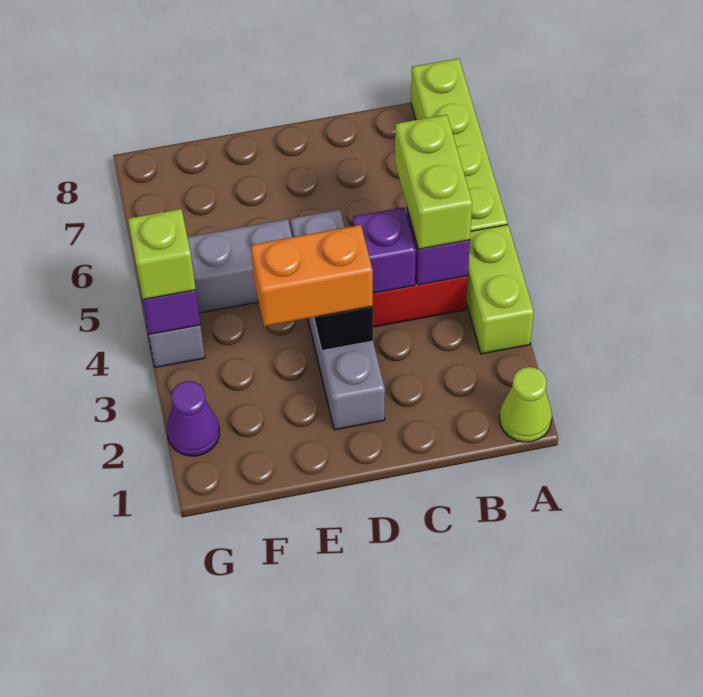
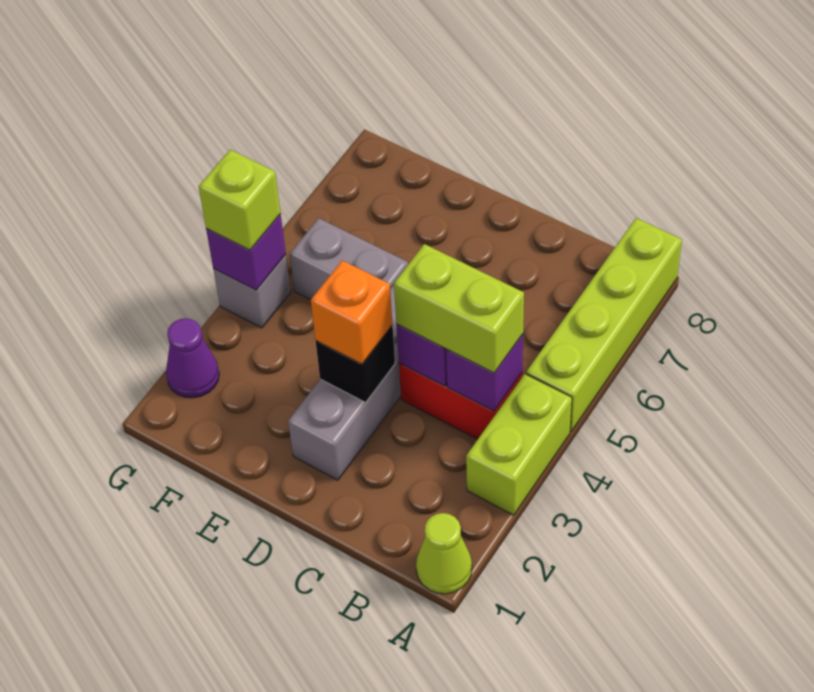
lime 1x2 brick [395,115,472,249] -> lime 1x2 brick turned to [394,244,524,373]
orange 1x2 brick [251,225,373,326] -> orange 1x1 brick [311,260,393,364]

